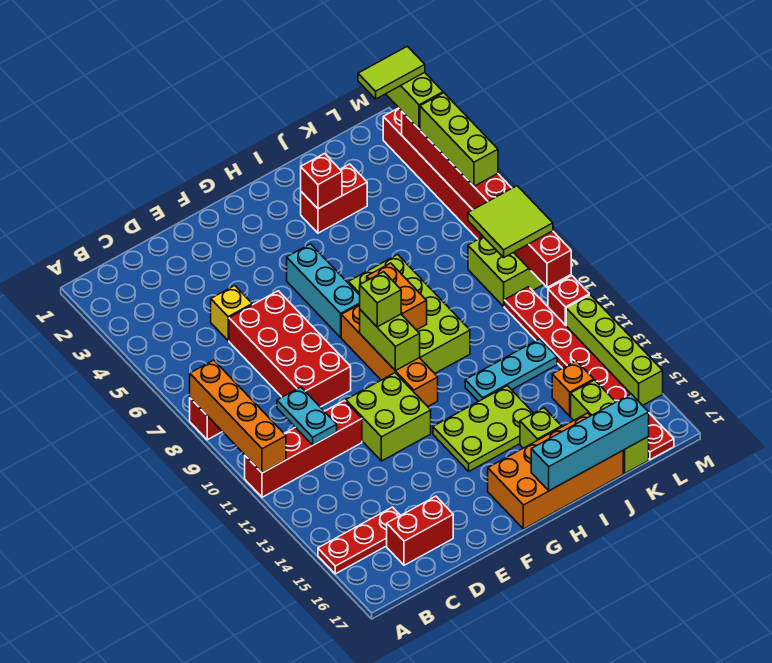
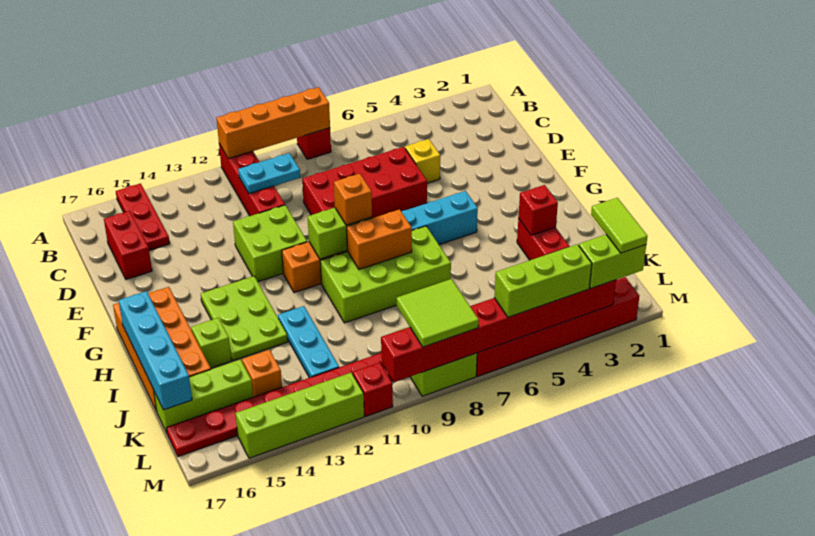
lime 1x1 brick [360,272,401,327] -> orange 1x1 brick [334,174,372,225]

